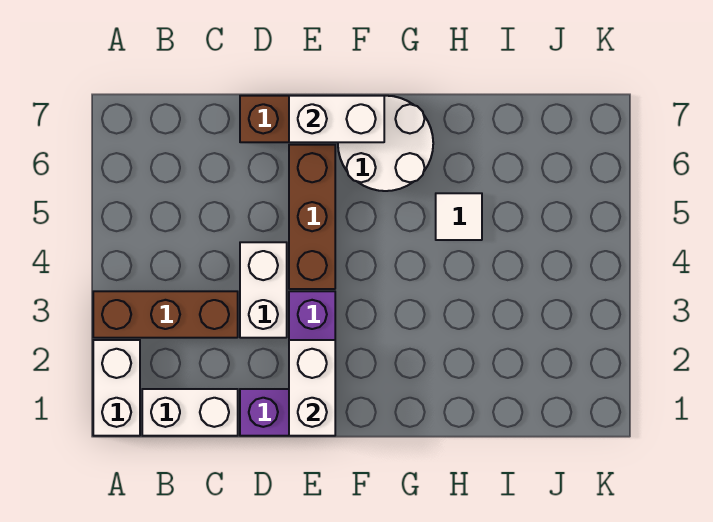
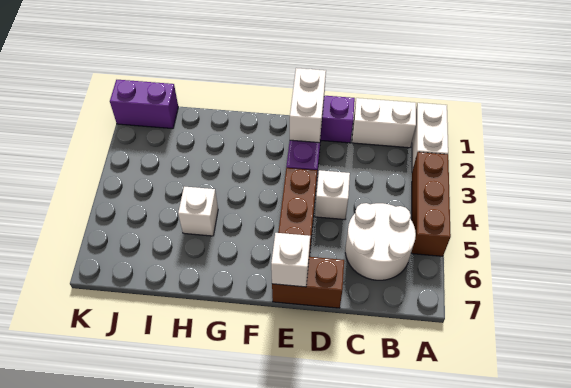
brown 1x3 brick [93,291,238,338] -> brown 1x3 brick turned to [411,152,451,256]
white 1x2 brick [240,242,287,338] -> white 1x1 brick [315,170,350,219]
white 1x2 brick [289,96,384,142] -> white 1x1 brick [271,233,310,287]
white 2x2 round brick [338,96,433,191] -> white 2x2 round brick moved to [345,203,416,280]
white 1x1 tile [436,193,482,240] -> white 1x1 brick [178,187,218,236]
none -> purple 1x2 brick [110,80,178,129]

